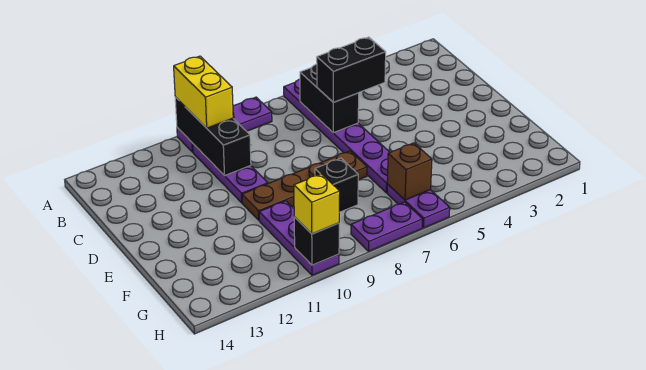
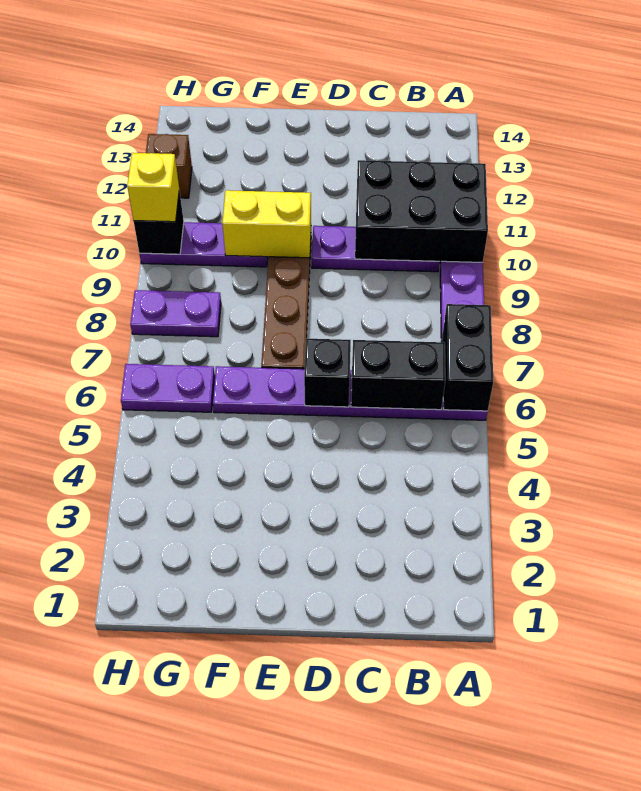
black 1x3 brick [175,97,251,176] -> black 2x3 brick [355,160,488,262]
yellow 1x2 brick [174,56,233,128] -> yellow 1x2 brick moved to [222,190,311,258]
black 1x2 brick [317,37,386,102] -> black 1x2 brick moved to [442,304,493,411]
black 1x1 brick [315,158,358,212] -> black 1x1 brick moved to [304,339,351,407]
brown 1x1 brick [387,143,432,200] -> brown 1x1 brick moved to [146,134,192,198]
purple 1x2 plate [351,202,423,251] -> purple 1x2 plate turned to [130,290,221,337]

